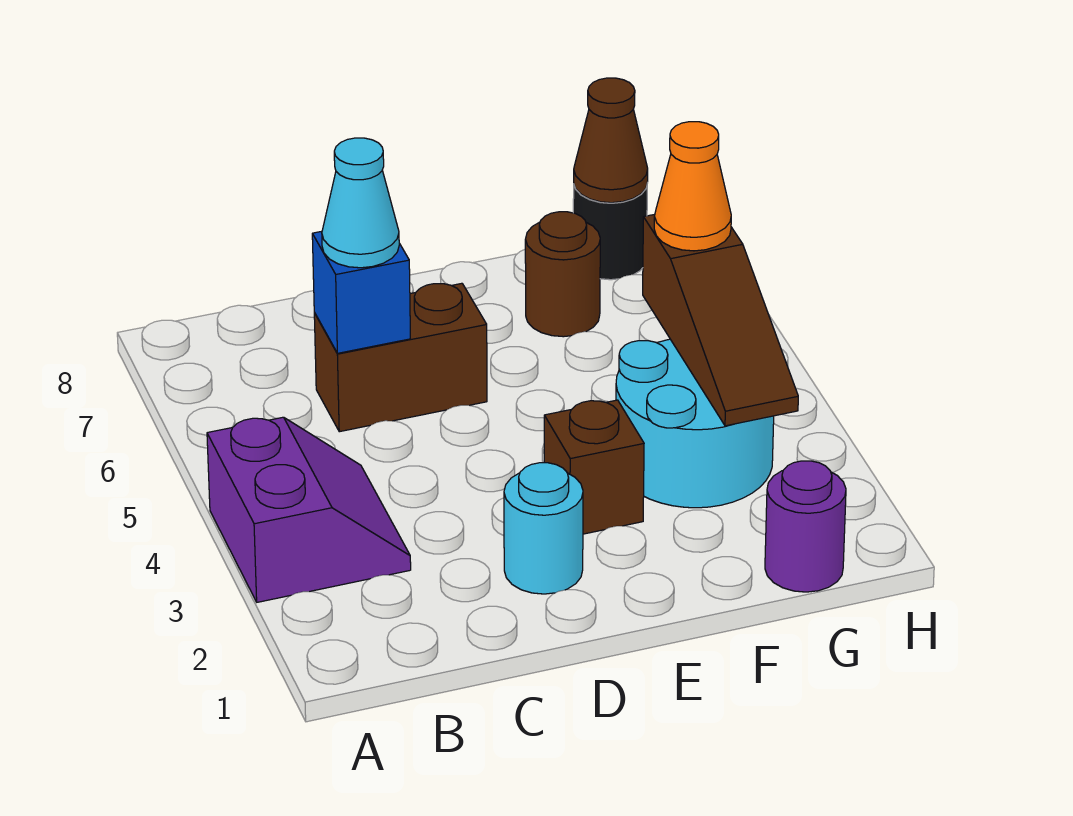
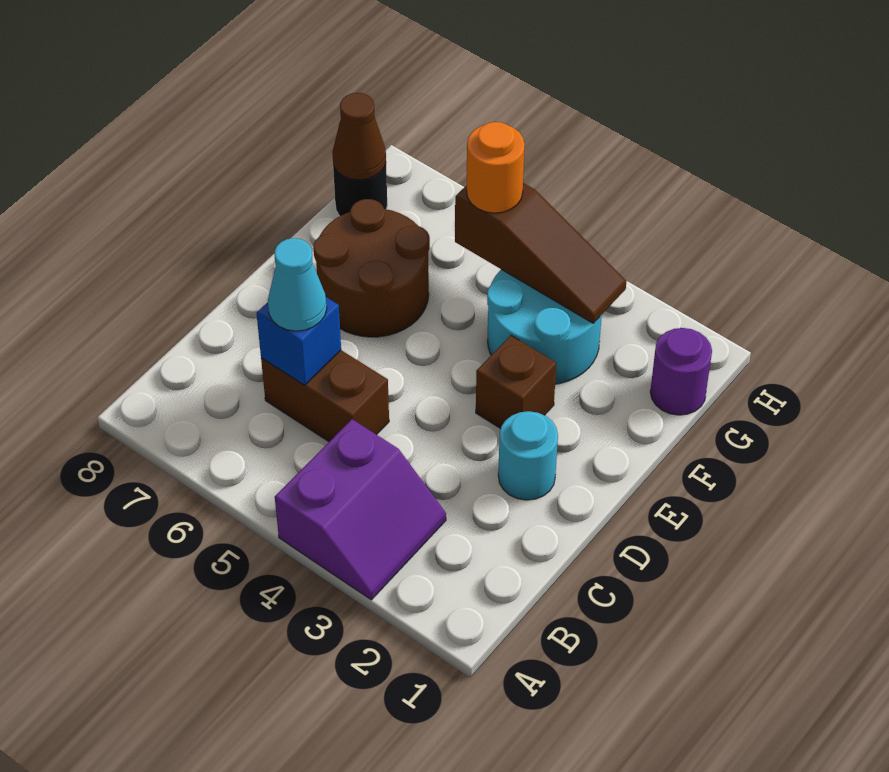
purple 2x2 slope [207,417,411,602] -> purple 2x2 slope turned to [275,419,446,600]
brown 1x2 brick [314,283,487,432] -> brown 1x2 brick turned to [261,350,389,442]
brown 1x1 round brick [525,212,600,337] -> brown 2x2 round brick [314,199,430,337]
orange 1x1 cone [654,122,731,251] -> orange 1x1 round brick [467,122,525,213]

